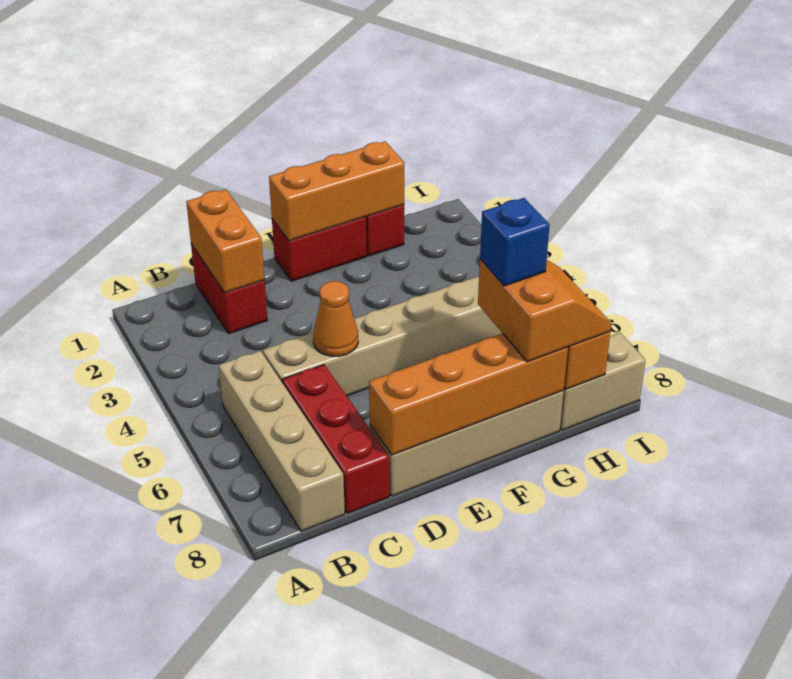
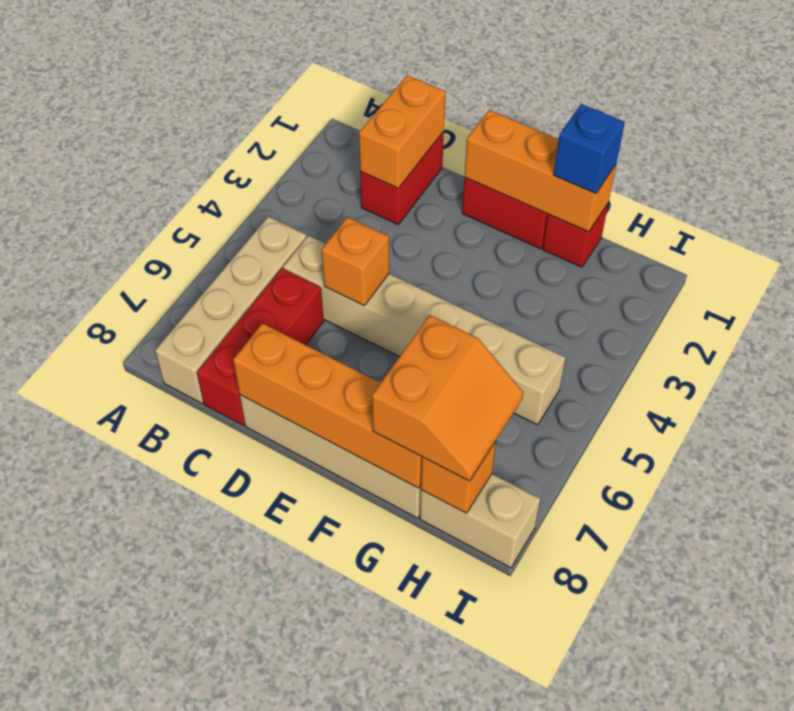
orange 1x1 cone [313,281,358,356] -> orange 1x1 brick [322,217,389,306]
blue 1x1 brick [480,198,550,286] -> blue 1x1 brick moved to [554,104,625,193]

